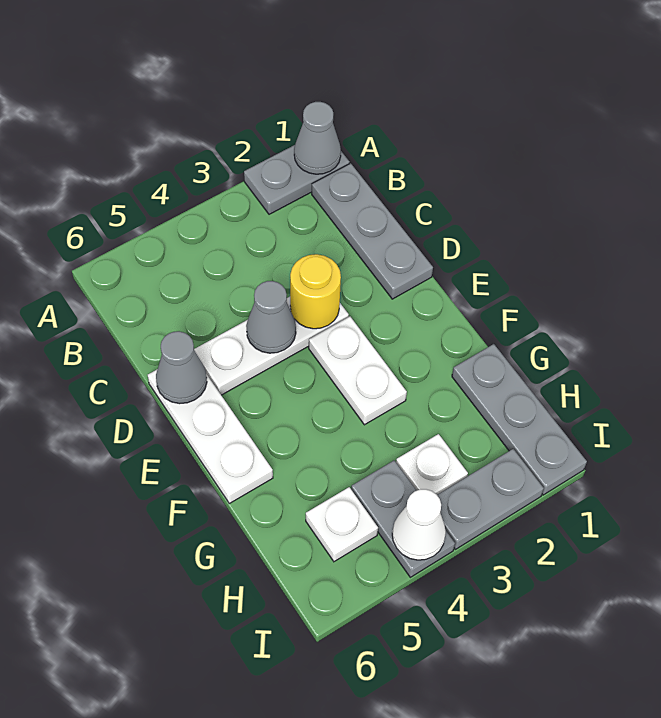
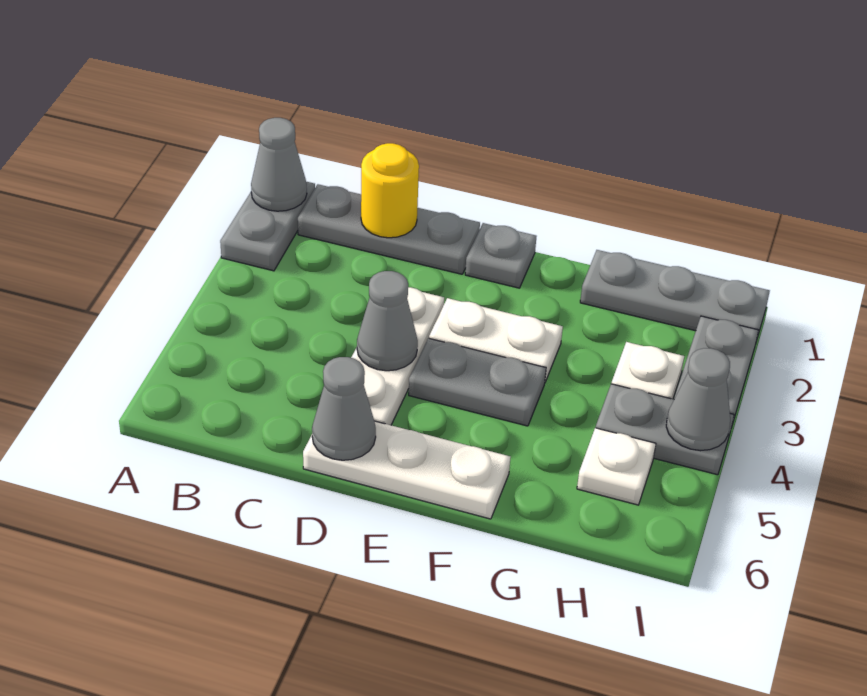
yellow 1x1 round brick [290,254,341,329] -> yellow 1x1 round brick moved to [361,143,419,238]
none -> grey 1x1 plate [465,223,536,288]
none -> grey 1x2 plate [409,338,546,426]
white 1x1 cone [392,489,446,560] -> grey 1x1 cone [666,348,730,451]

